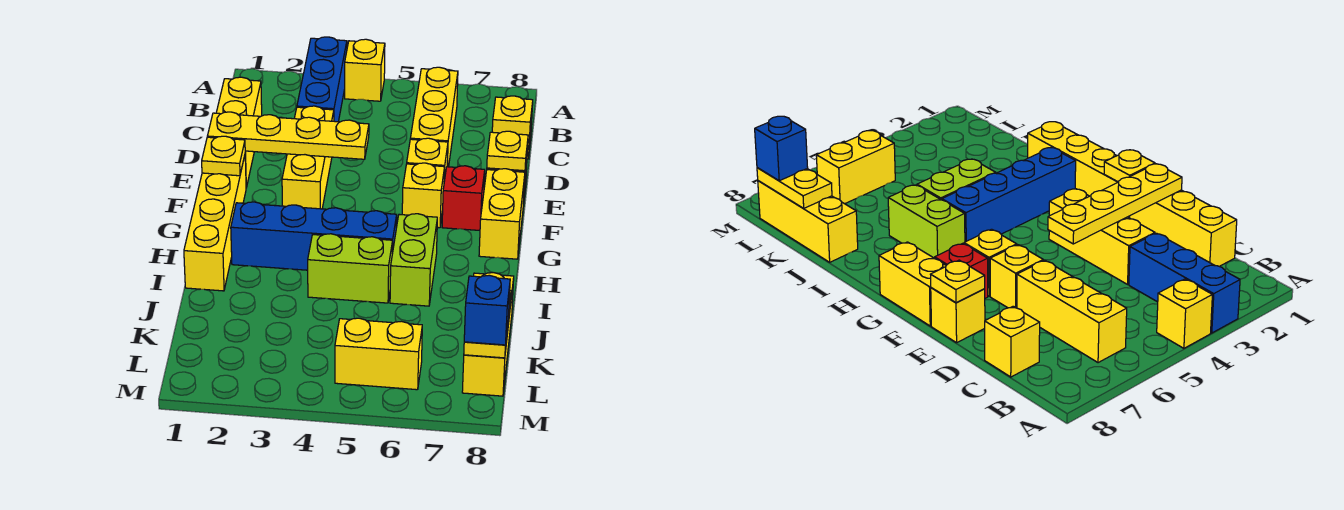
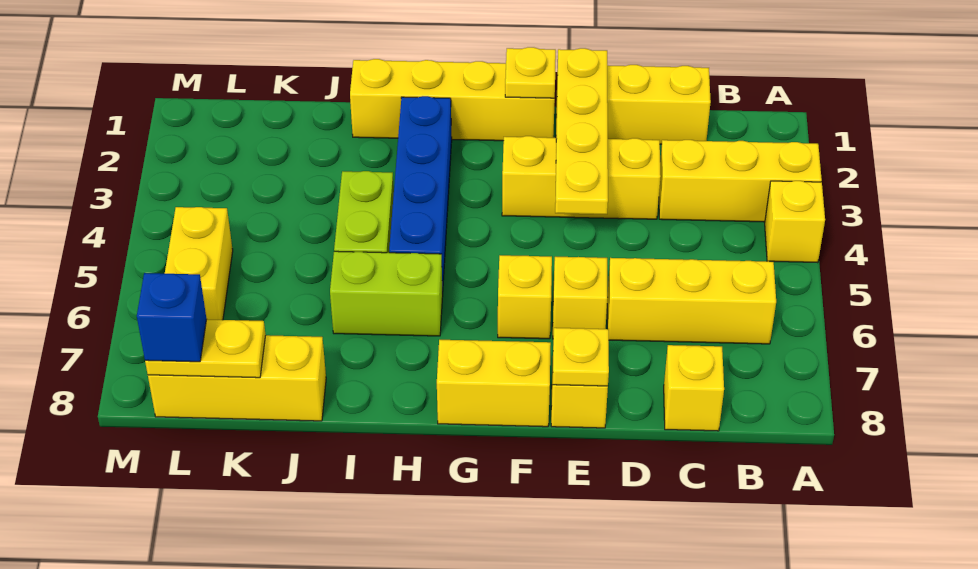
blue 1x3 brick [297,37,347,122] -> yellow 1x3 brick [659,140,822,222]
red 1x1 brick [442,166,485,230] -> none

